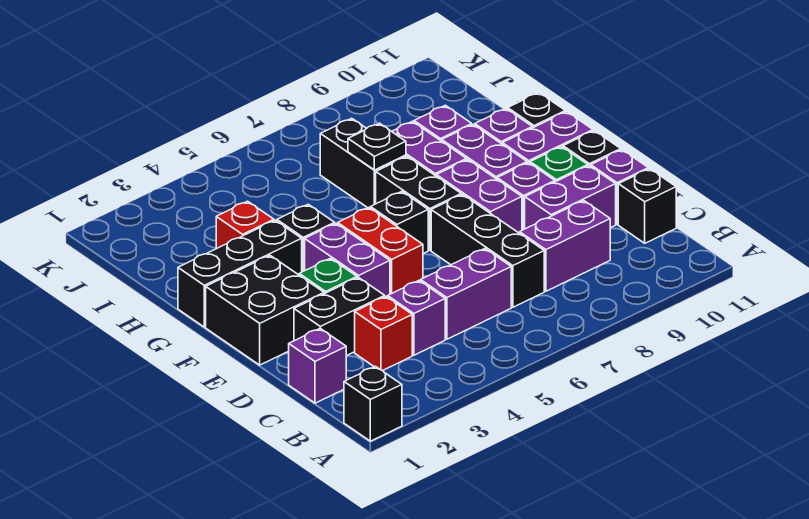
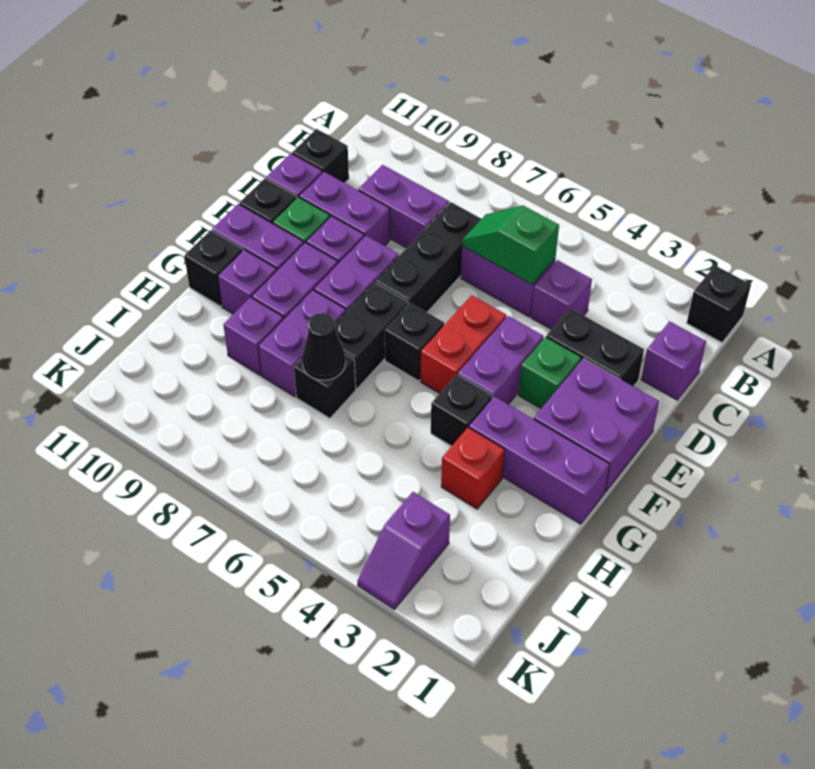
red 1x1 brick [355,297,412,371] -> none
none -> green 1x2 slope [462,205,559,285]
black 2x2 brick [206,255,324,365] -> purple 2x2 brick [534,358,659,492]
black 1x3 brick [178,220,302,327] -> purple 1x3 brick [469,397,610,524]
black 1x2 brick [320,118,406,208] -> black 1x1 brick [294,354,356,418]
black 1x1 plate [348,123,406,170] -> black 1x1 cone [302,313,346,380]
none -> purple 1x2 slope [357,492,450,609]

